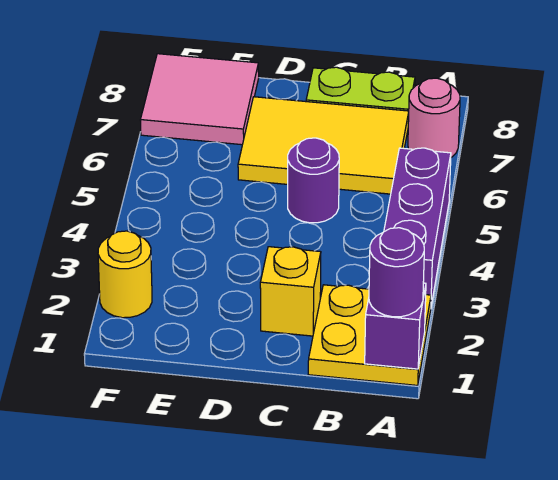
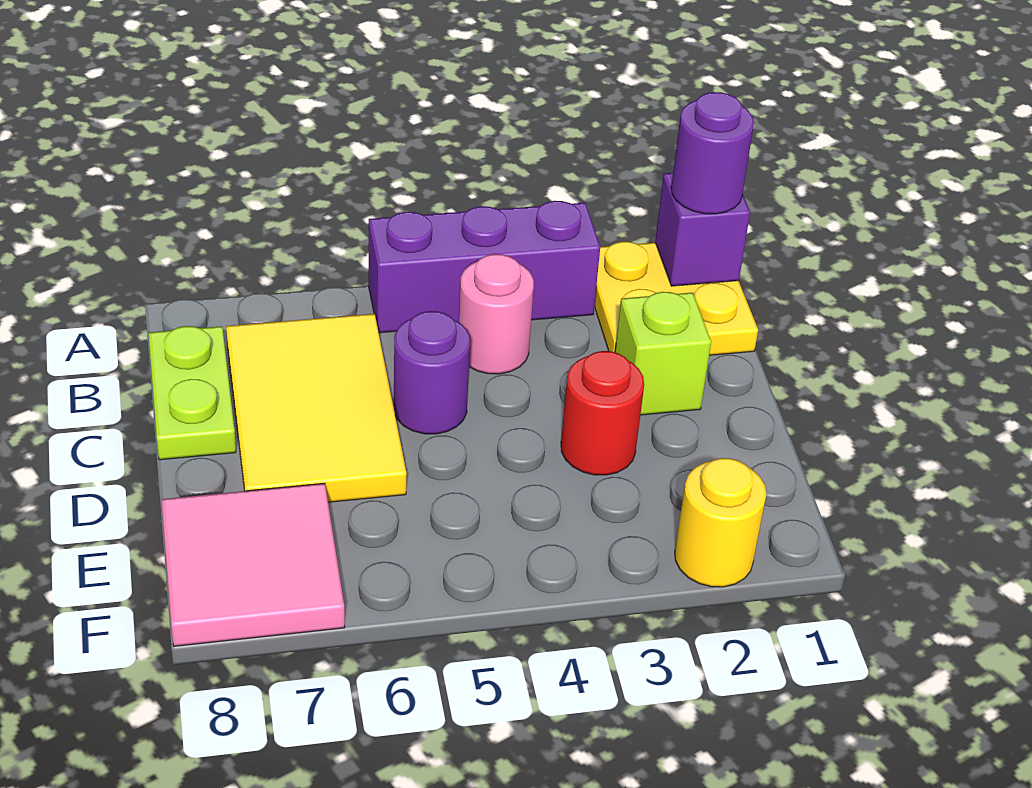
pink 1x1 round brick [408,78,460,157] -> pink 1x1 round brick moved to [459,254,534,374]
yellow 1x1 brick [260,247,321,336] -> lime 1x1 brick [615,292,711,415]
none -> red 1x1 round brick [561,351,644,475]

